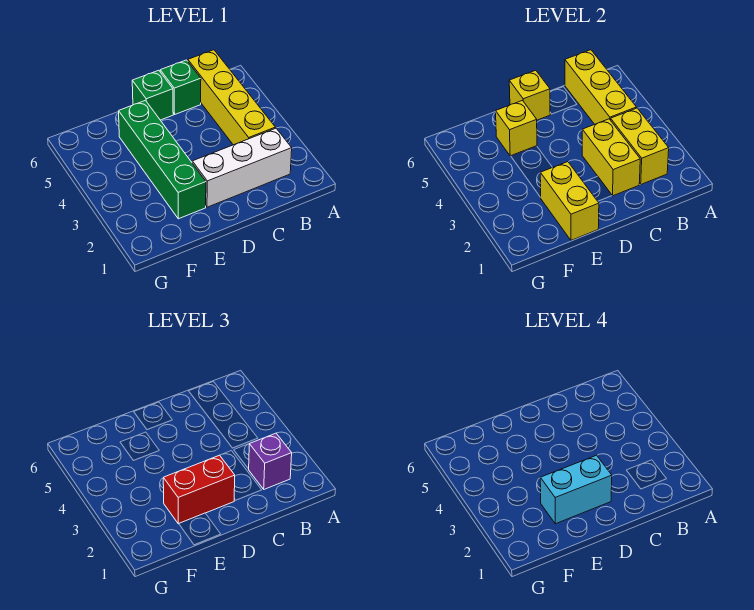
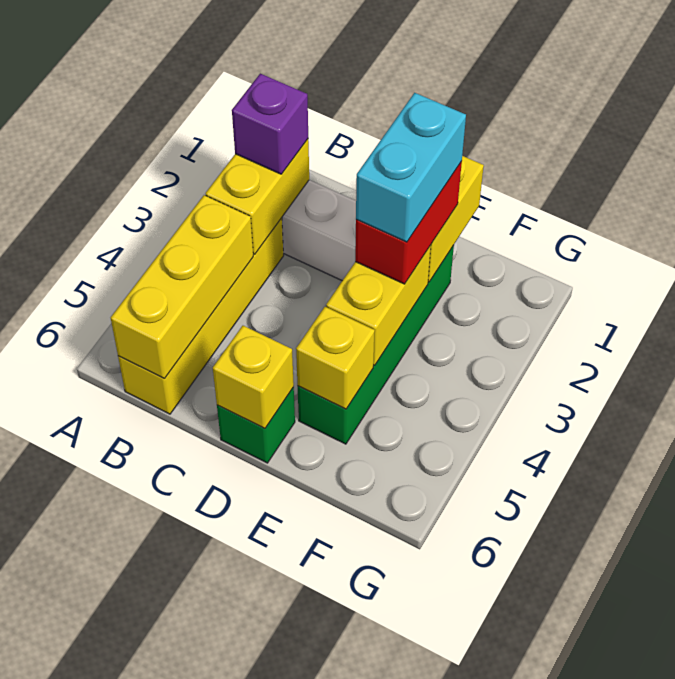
yellow 1x2 brick [582,119,640,196] -> yellow 1x2 brick moved to [326,245,431,365]
green 1x1 brick [160,60,201,114] -> none
red 1x2 brick [163,455,235,524] -> red 1x2 brick turned to [355,162,462,284]
cyan 1x2 brick [540,455,612,524] -> cyan 1x2 brick turned to [356,93,466,242]

